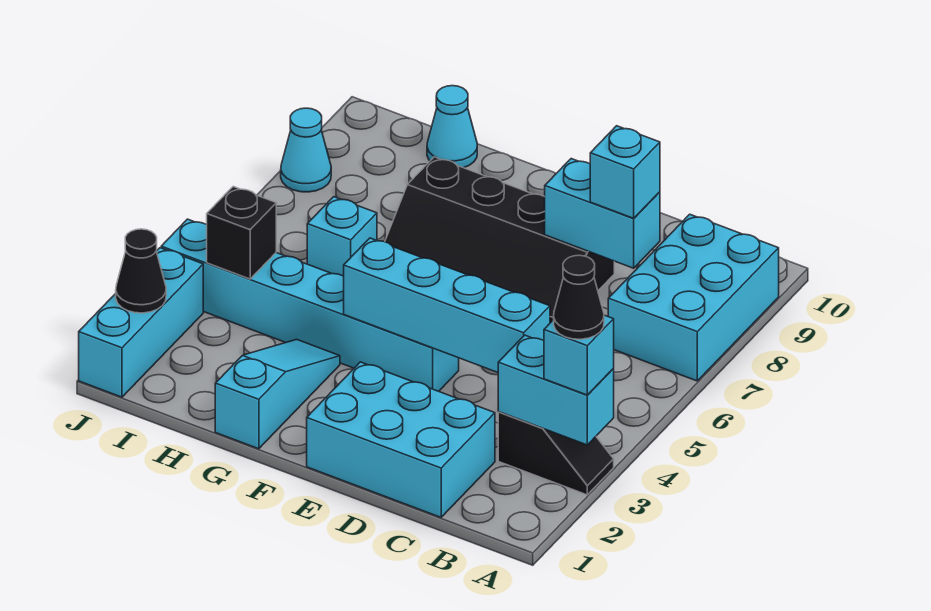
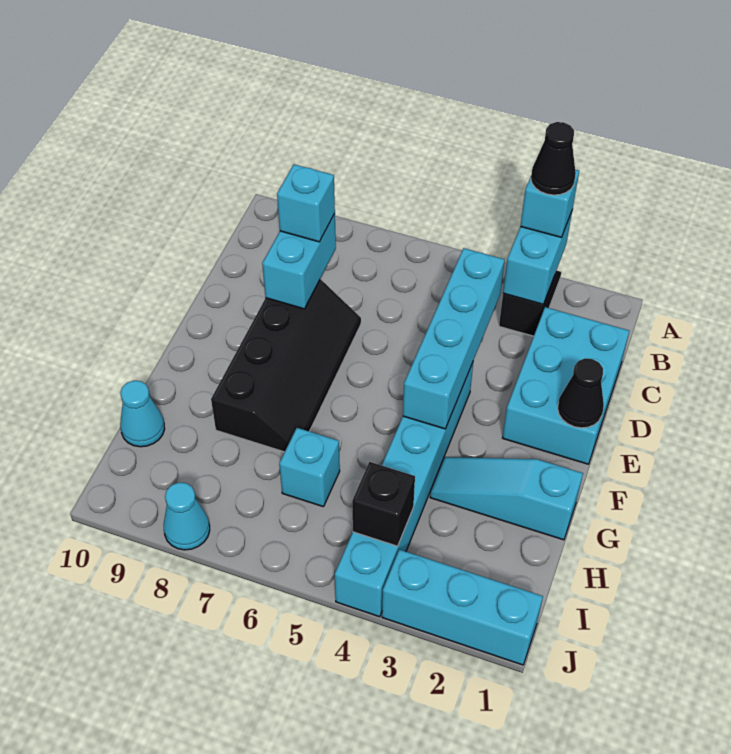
cyan 2x3 brick [608,214,779,381] -> none
black 1x1 cone [116,229,166,313] -> black 1x1 cone moved to [558,358,604,428]

